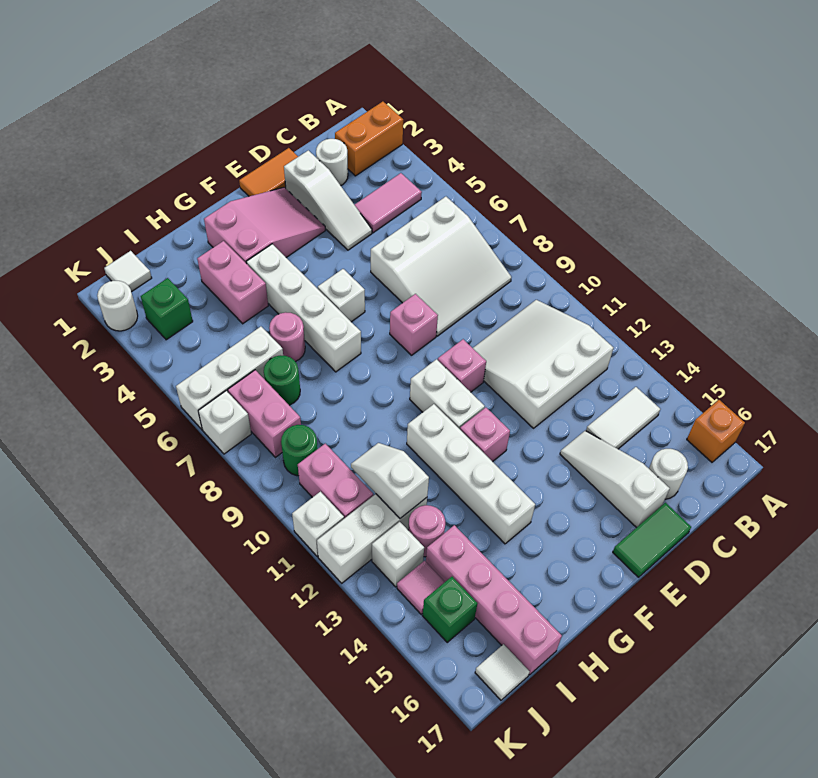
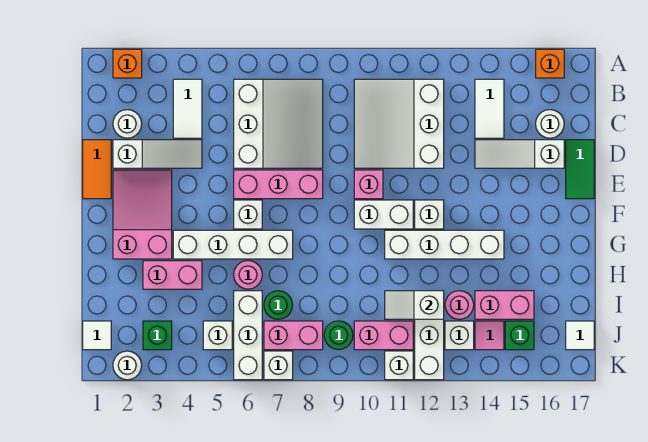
orange 1x2 brick [335,102,403,176] -> orange 1x1 brick [113,49,142,78]
pink 1x2 tile [355,173,422,233] -> white 1x2 tile [173,79,202,138]
pink 1x1 brick [390,294,438,355] -> pink 1x3 brick [234,170,323,199]
pink 1x1 brick [460,408,510,462] -> white 1x1 brick [415,200,444,229]
pink 1x4 brick [426,525,562,675] -> pink 1x2 brick [475,291,534,319]
none -> white 1x1 brick [203,321,232,350]

